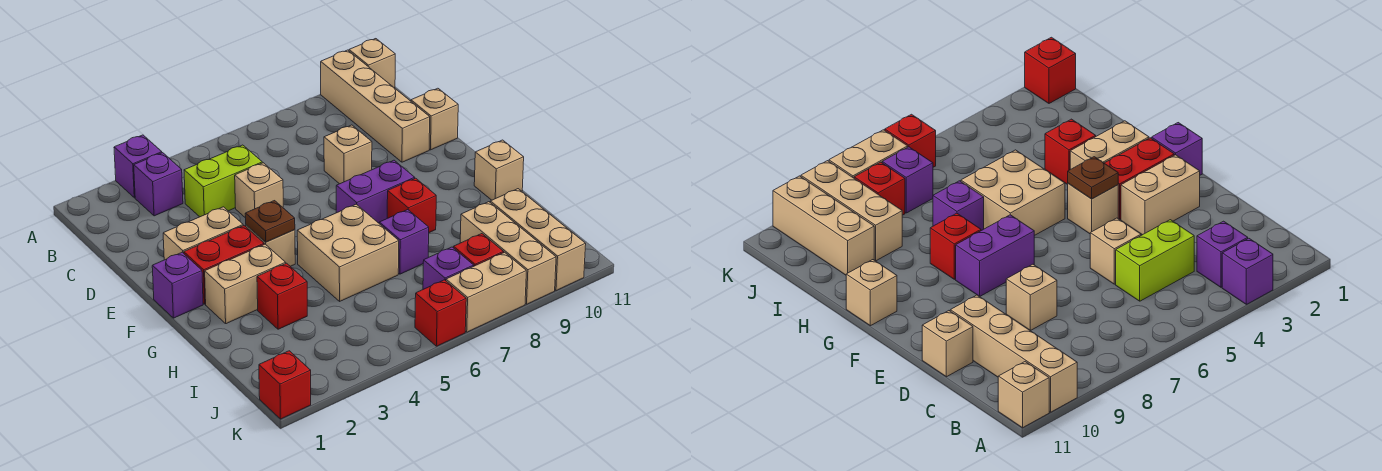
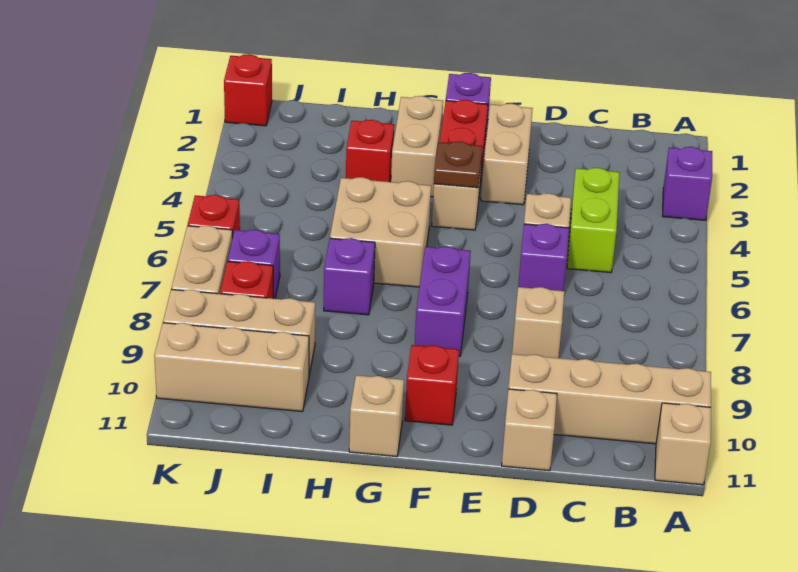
purple 1x1 brick [134,153,183,216] -> purple 1x1 brick moved to [518,224,569,291]
red 1x1 brick [387,178,436,233] -> red 1x1 brick moved to [405,345,459,425]

